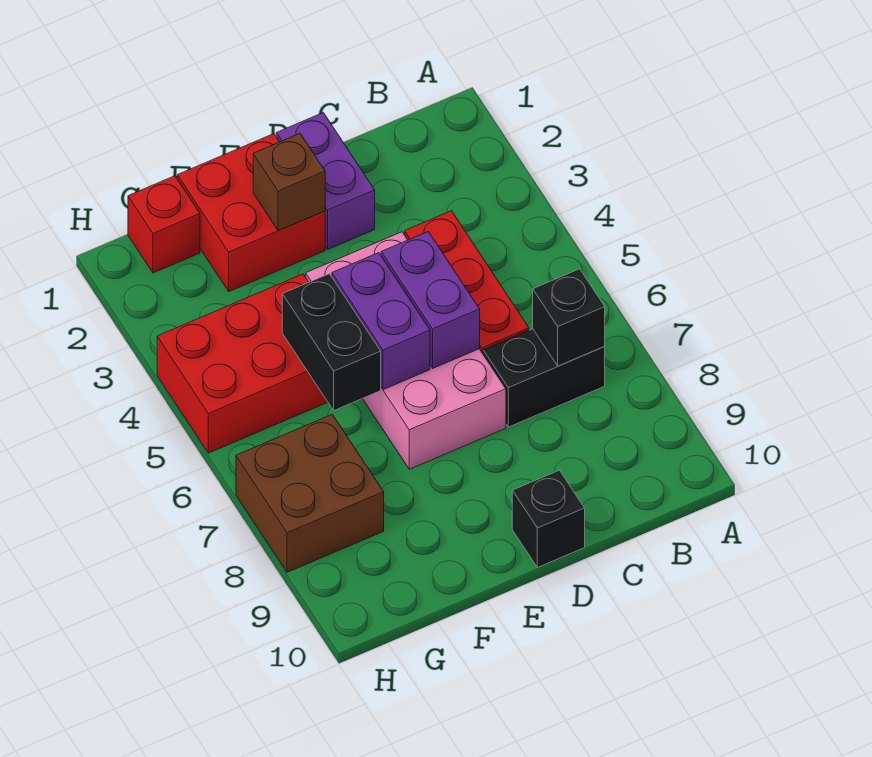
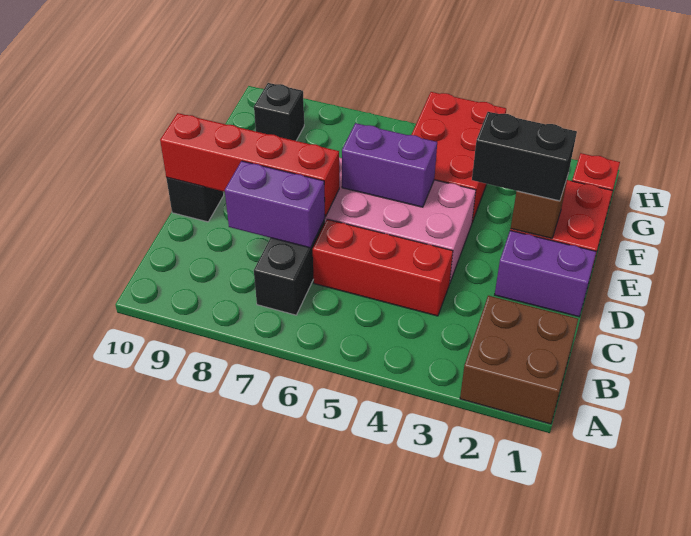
black 1x1 brick [533,269,605,366] -> black 1x1 brick moved to [254,83,304,141]
purple 1x2 brick [381,232,480,368] -> purple 1x2 brick moved to [225,161,325,248]
none -> red 1x4 brick [160,113,339,217]
black 1x2 brick [282,274,381,410] -> black 1x2 brick moved to [472,112,577,201]
brown 2x2 brick [236,414,384,572] -> brown 2x2 brick moved to [460,296,578,424]

